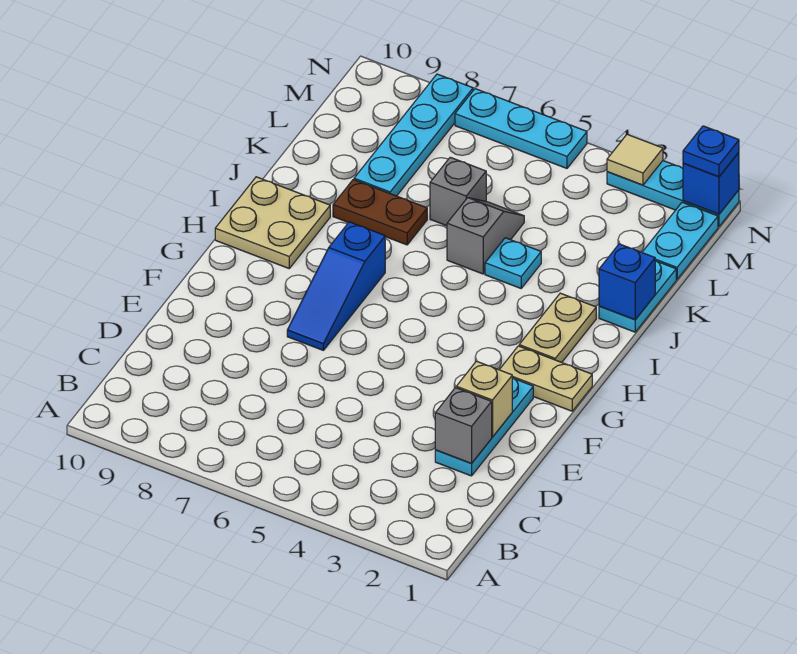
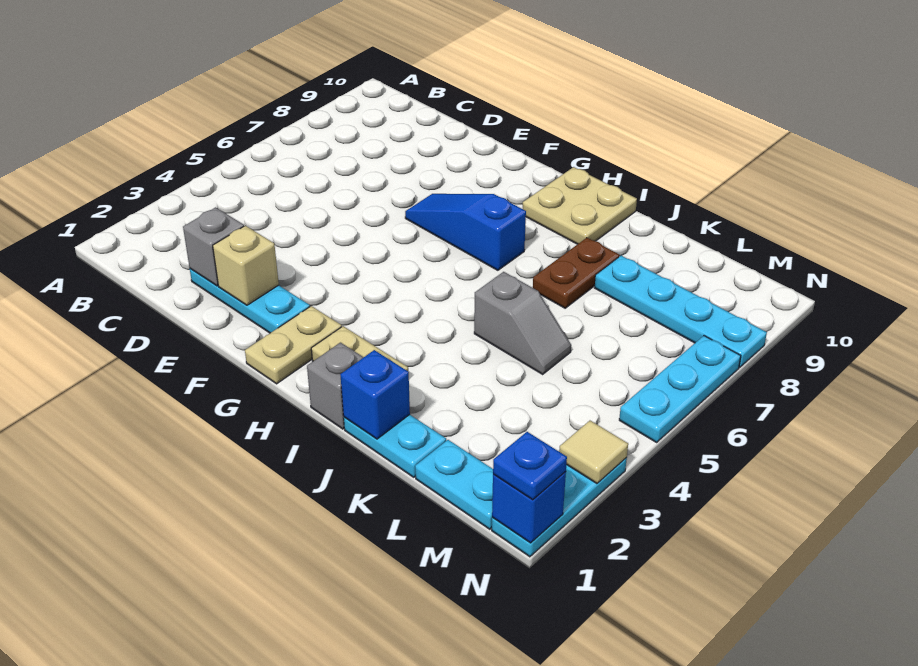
cyan 1x1 plate [485,238,541,288] -> none
grey 1x1 brick [430,157,486,226] -> grey 1x1 brick moved to [307,343,364,429]

